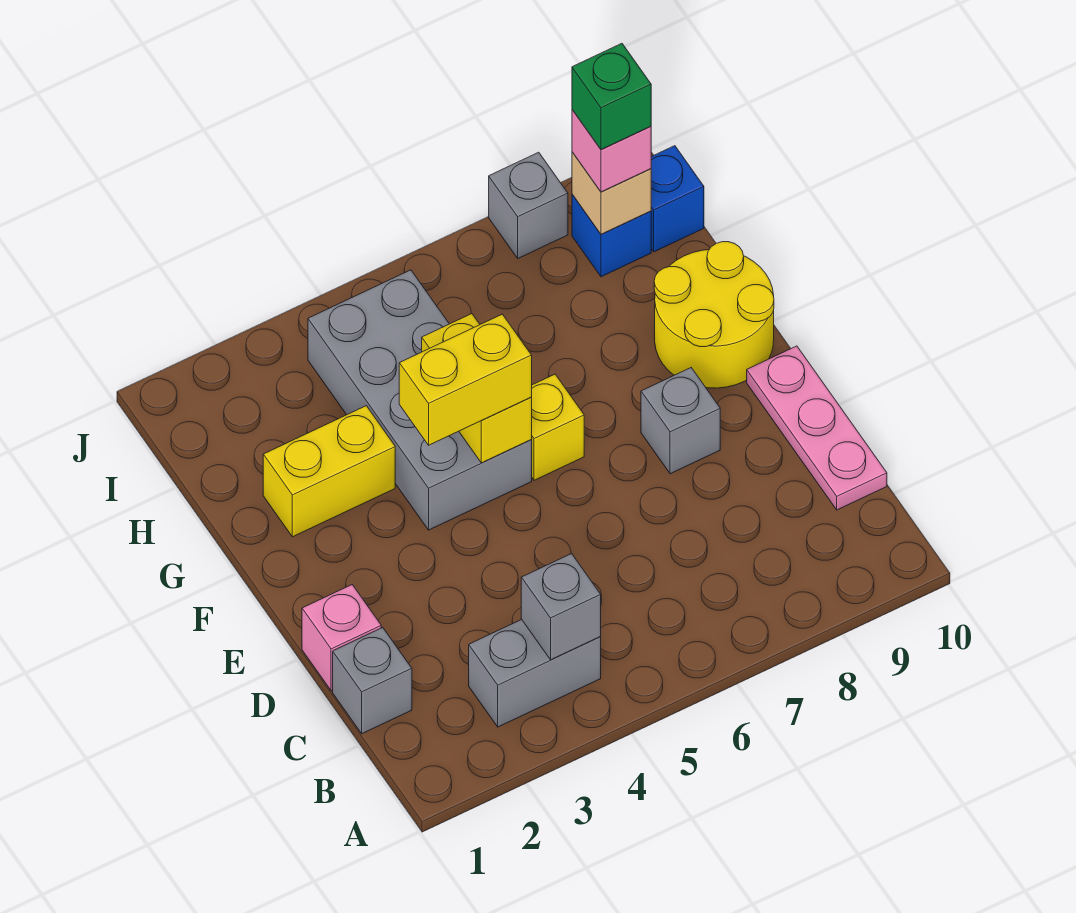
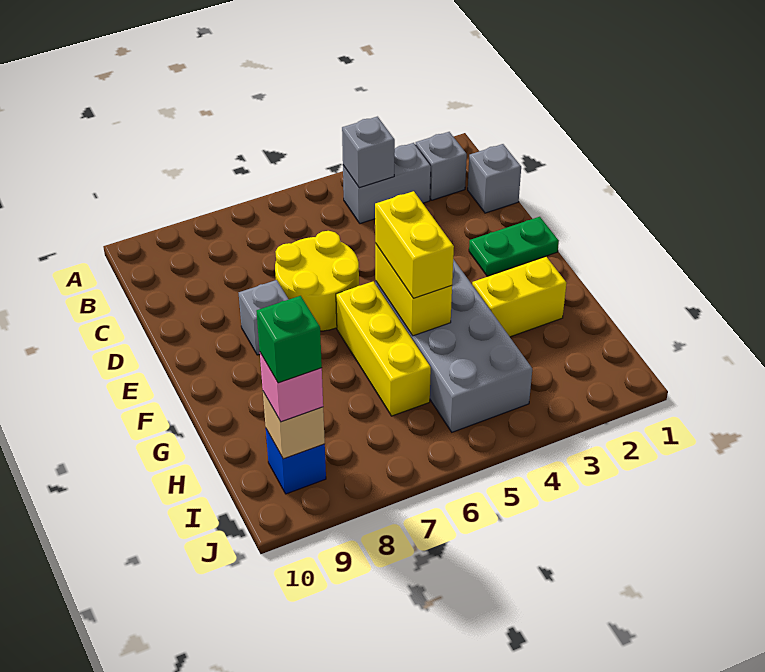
pink 1x3 plate [747,346,887,510] -> none
pink 1x1 brick [302,585,381,691] -> none
none -> green 1x2 plate [469,217,559,276]
yellow 1x2 brick [399,314,532,445] -> yellow 1x2 brick turned to [375,191,454,298]
yellow 1x1 brick [531,374,584,480] -> yellow 1x3 brick [336,281,431,416]
yellow 2x2 round brick [654,242,774,388] -> yellow 2x2 round brick moved to [275,231,359,331]
blue 1x1 brick [651,146,704,252] -> none
grey 1x1 brick [489,152,568,258] -> grey 1x1 brick moved to [415,132,467,200]

